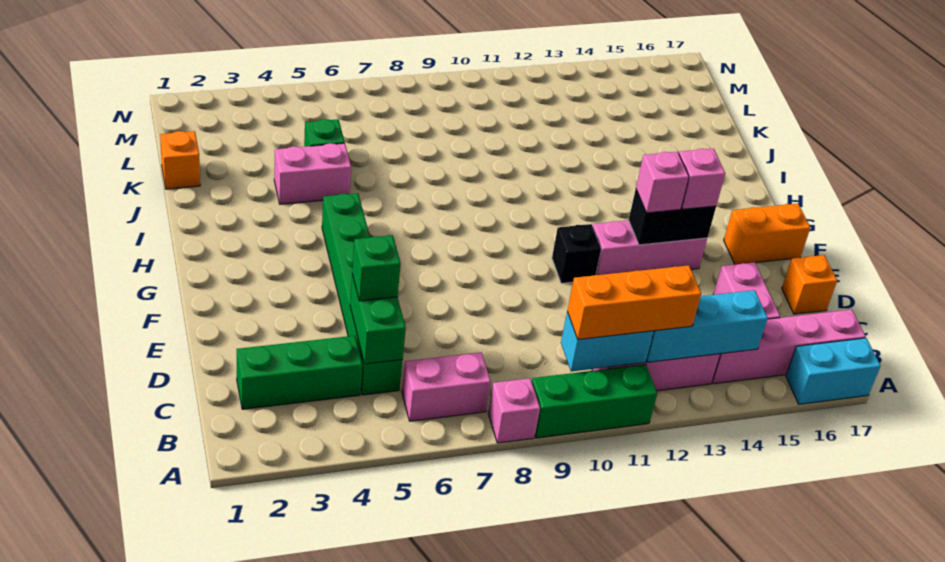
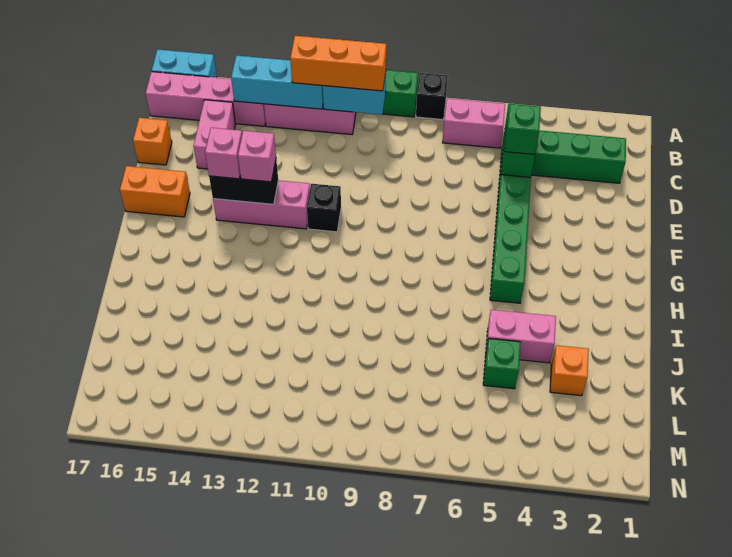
pink 1x1 brick [488,378,540,443] -> black 1x1 brick [416,73,448,120]
orange 1x1 brick [160,131,200,189] -> orange 1x1 brick moved to [550,345,589,396]

